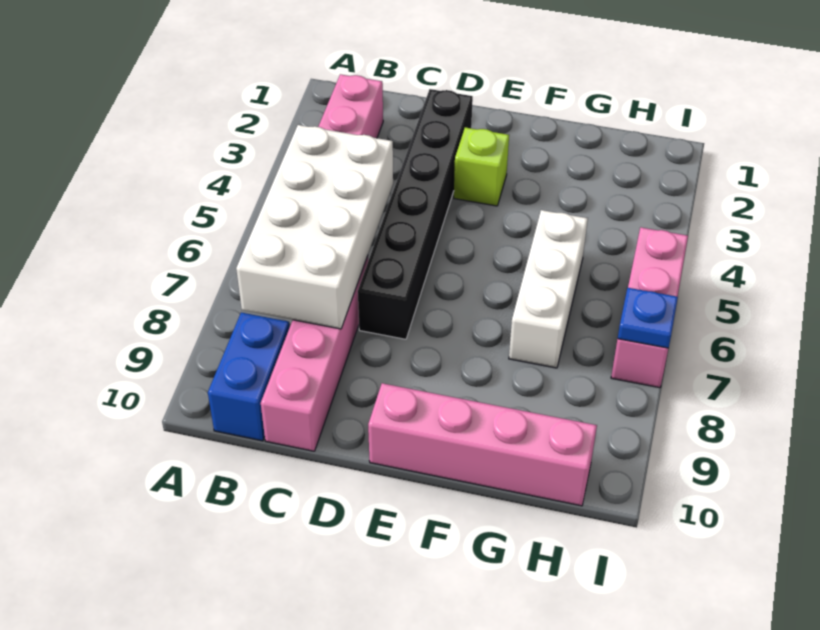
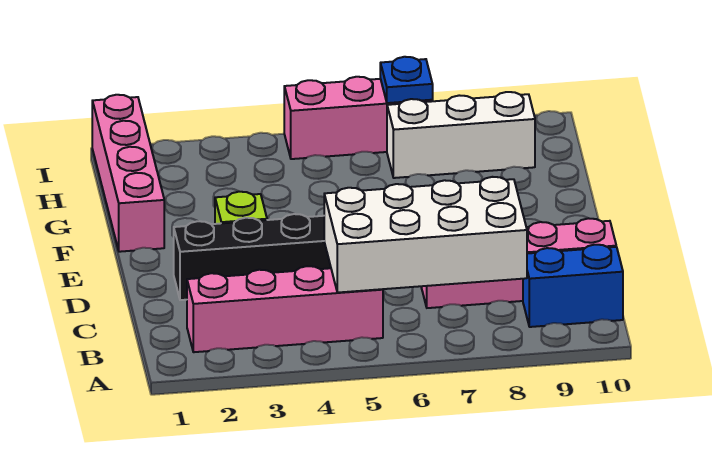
pink 1x4 brick [368,383,597,506] -> pink 1x4 brick moved to [92,95,164,252]
white 1x3 brick [509,210,588,368] -> white 1x3 brick moved to [387,92,535,178]

